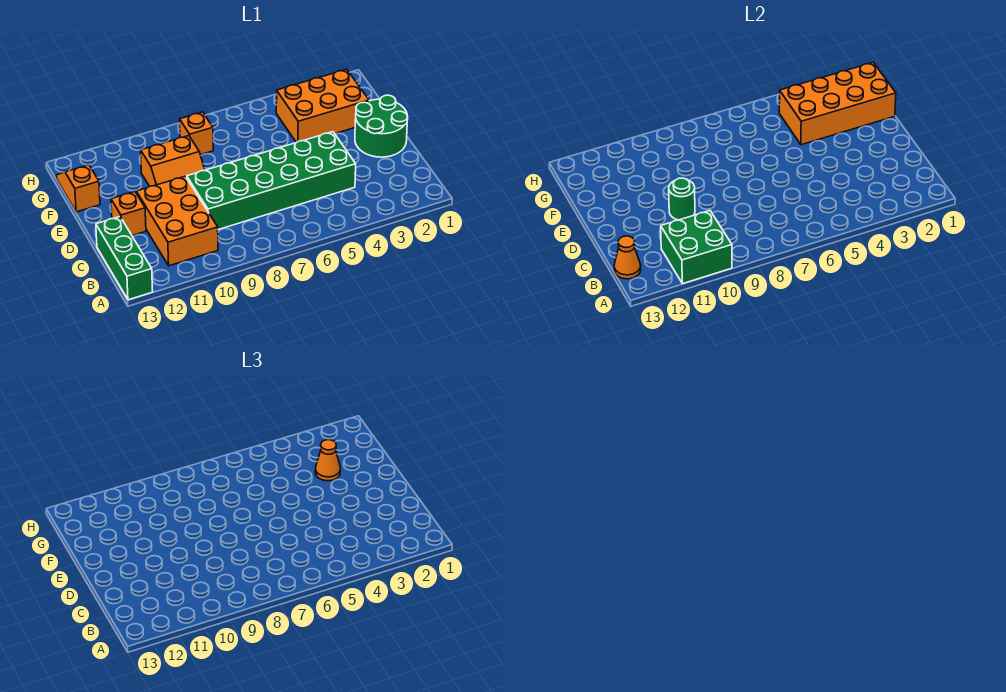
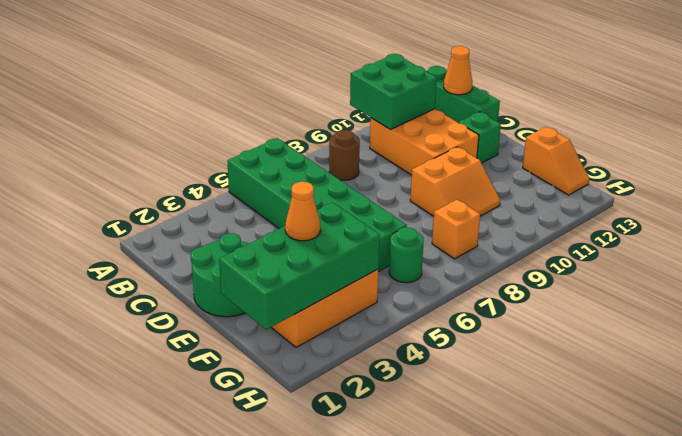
none -> brown 1x1 round brick [329,130,360,180]
green 2x6 brick [187,132,356,230] -> green 2x6 brick turned to [227,138,407,272]
green 1x1 round brick [669,178,695,220] -> green 1x1 round brick moved to [389,227,424,283]
orange 1x1 brick [111,192,146,236] -> green 1x1 brick [459,112,501,163]
orange 2x2 slope [141,136,205,186] -> orange 2x2 slope turned to [410,147,500,216]
orange 2x4 brick [779,62,896,145] -> green 2x4 brick [219,202,380,330]

